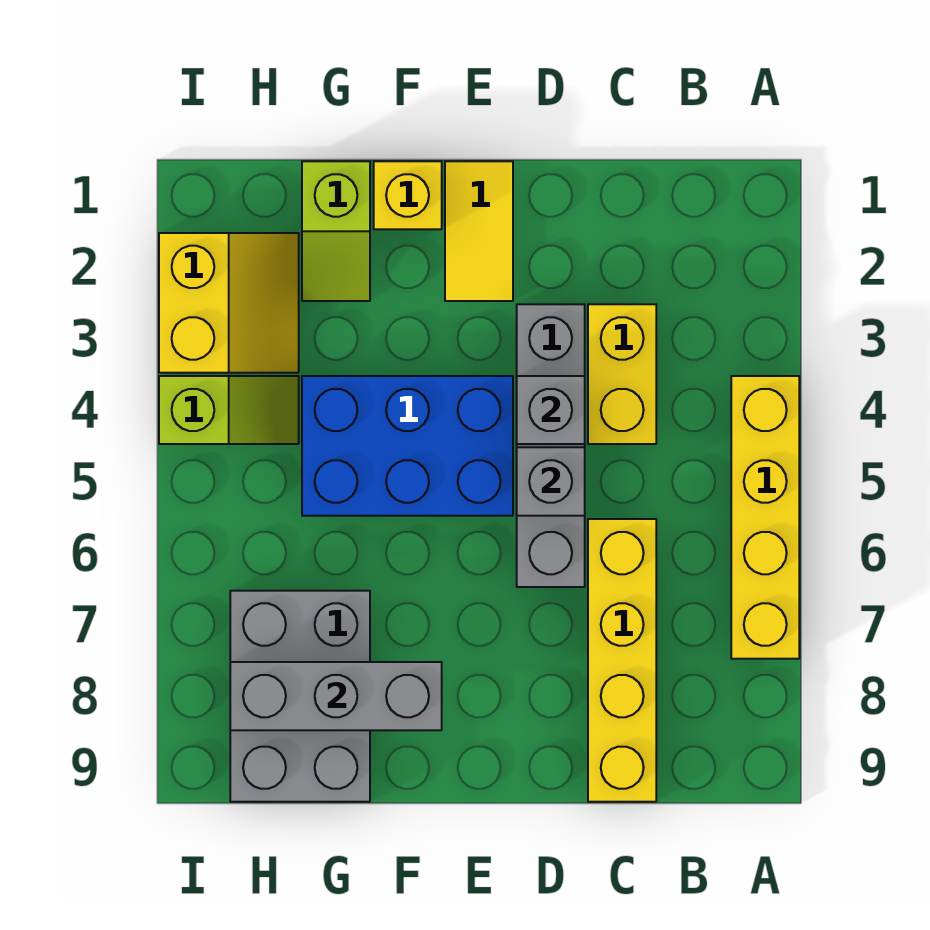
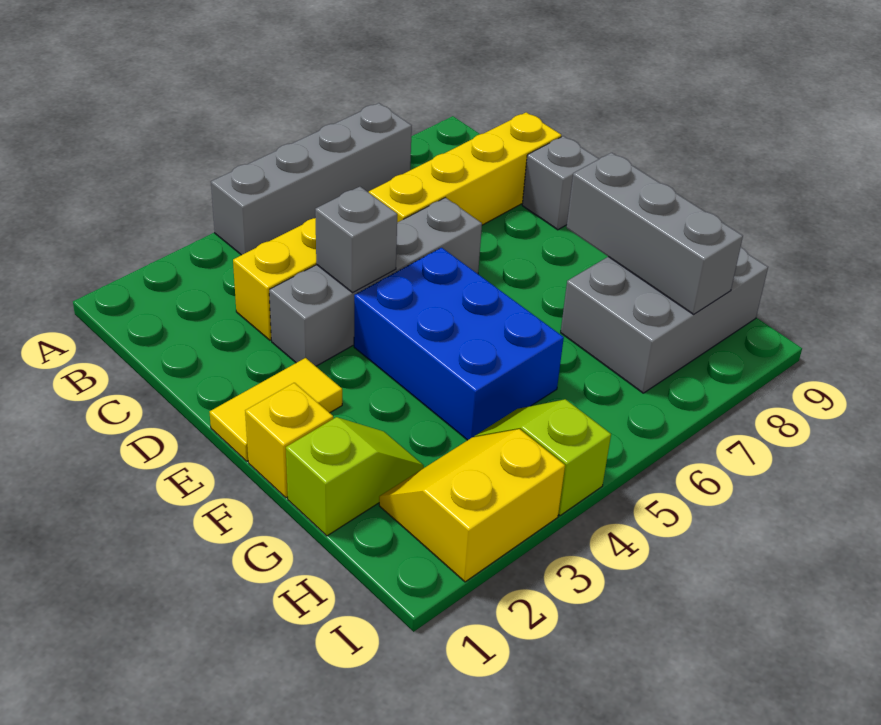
yellow 1x4 brick [731,376,799,659] -> grey 1x4 brick [211,103,412,255]
grey 1x1 brick [517,447,585,516] -> grey 1x1 brick moved to [522,136,599,230]

